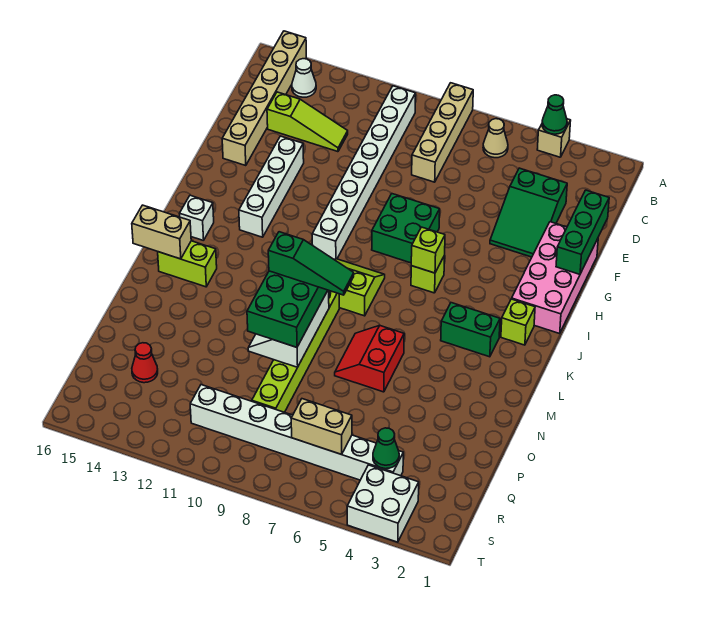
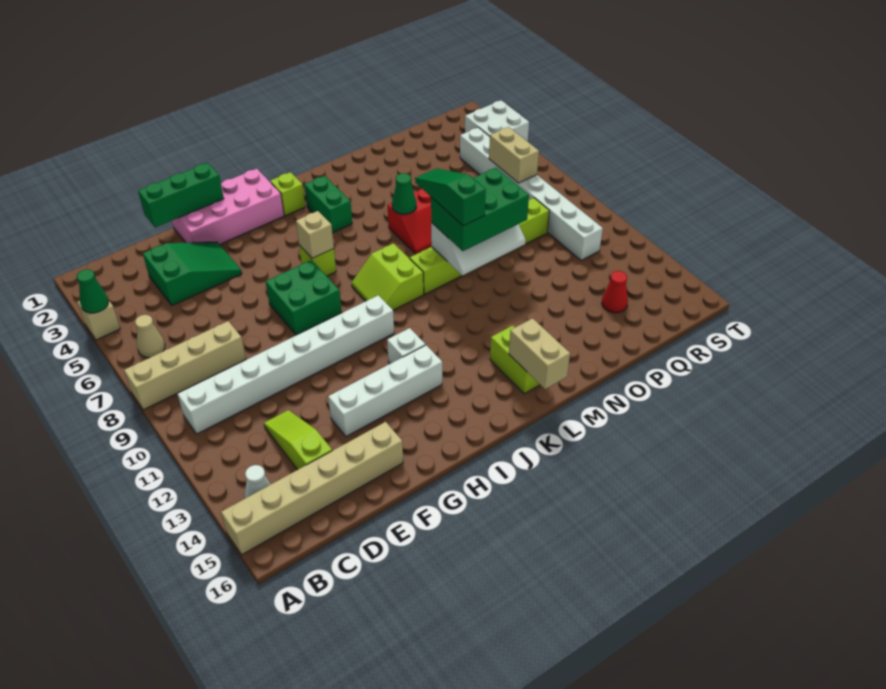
lime 1x1 brick [411,227,445,273] -> tan 1x1 brick [296,211,334,258]
white 1x1 brick [179,195,214,241] -> white 1x1 brick moved to [387,328,425,364]
green 1x1 cone [373,428,399,469] -> green 1x1 cone moved to [392,173,416,214]

